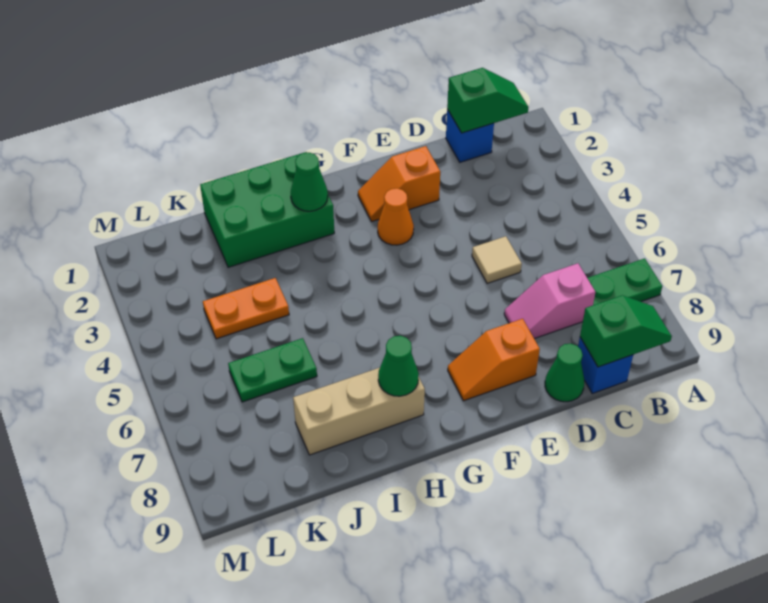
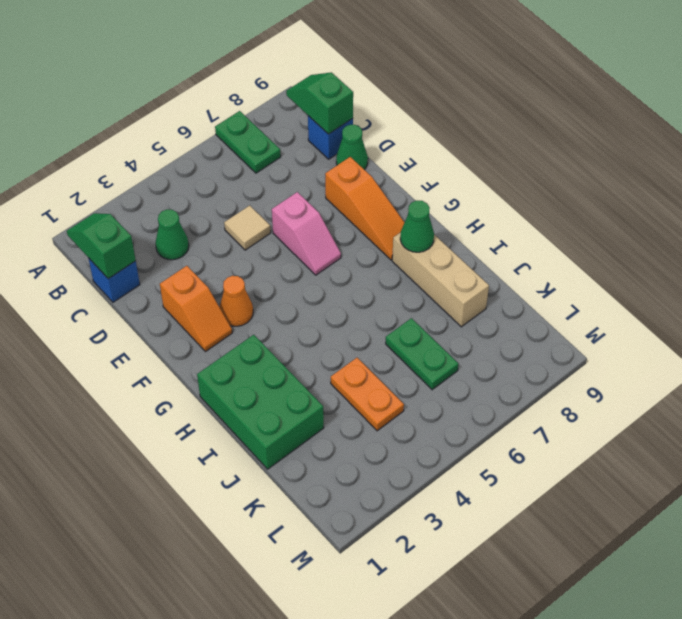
pink 1x2 slope [504,263,595,339] -> pink 1x2 slope moved to [272,192,341,275]
orange 1x2 slope [448,319,540,401] -> orange 1x3 slope [325,157,405,260]
green 1x1 cone [291,153,328,211] -> green 1x1 cone moved to [155,209,189,260]

